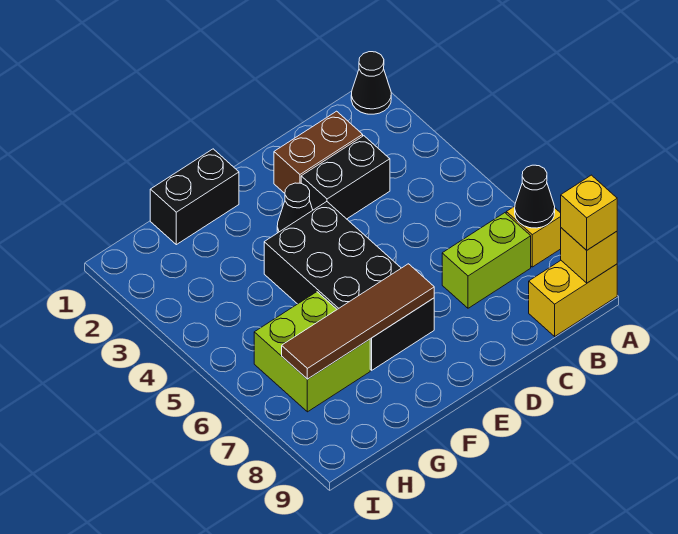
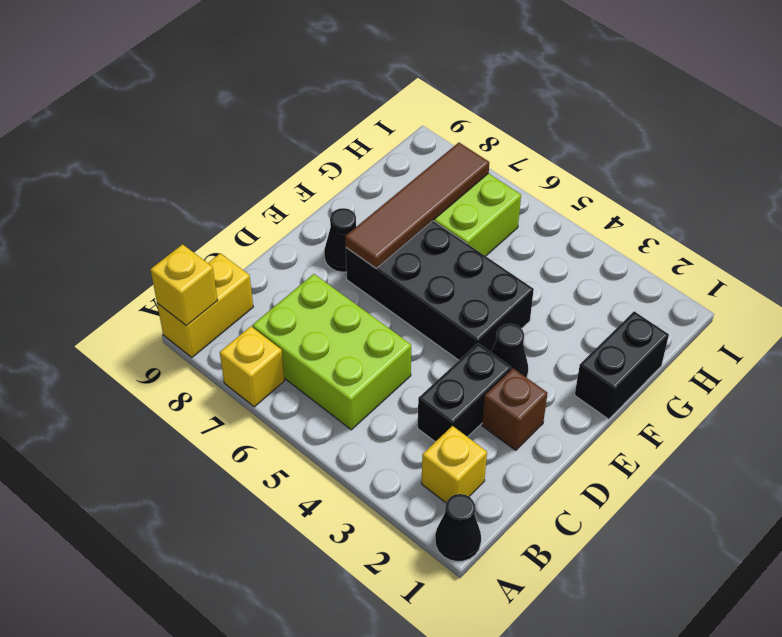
black 1x1 cone [515,165,555,228] -> black 1x1 cone moved to [324,208,356,272]
yellow 1x1 brick [561,175,617,250] -> yellow 1x1 brick moved to [421,426,487,503]
lime 1x2 brick [442,213,531,308] -> lime 2x3 brick [252,274,411,430]
brown 1x2 brick [274,111,363,193] -> brown 1x1 brick [482,368,547,450]

